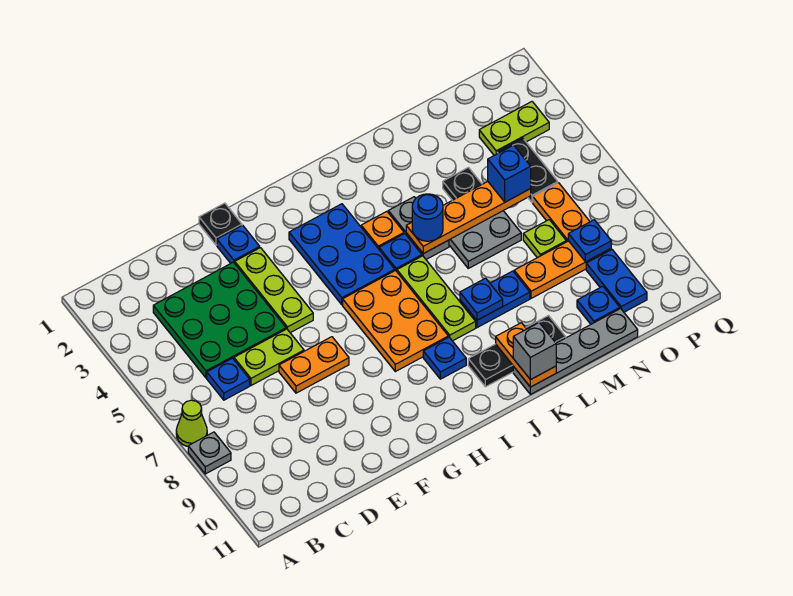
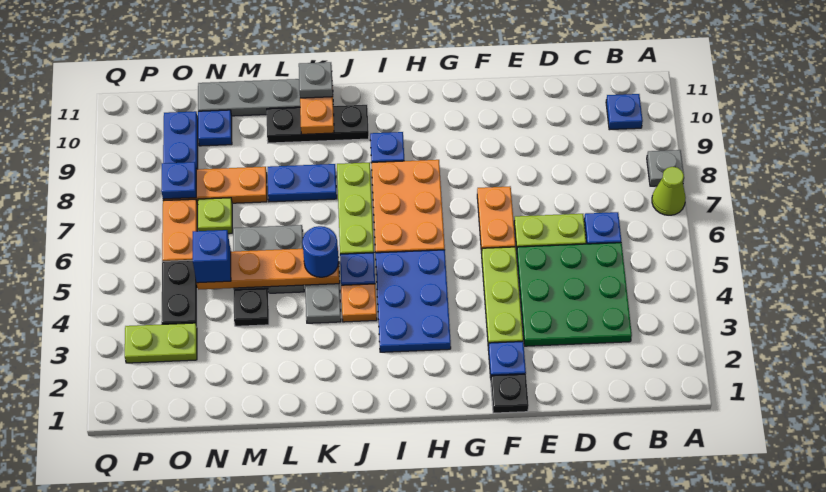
orange 1x2 plate [279,337,349,393] -> orange 1x2 plate turned to [477,187,516,253]
blue 1x1 plate [460,278,503,320] -> blue 1x1 plate moved to [606,94,643,130]
grey 1x1 brick [513,323,556,380] -> grey 1x1 plate [299,62,333,98]

